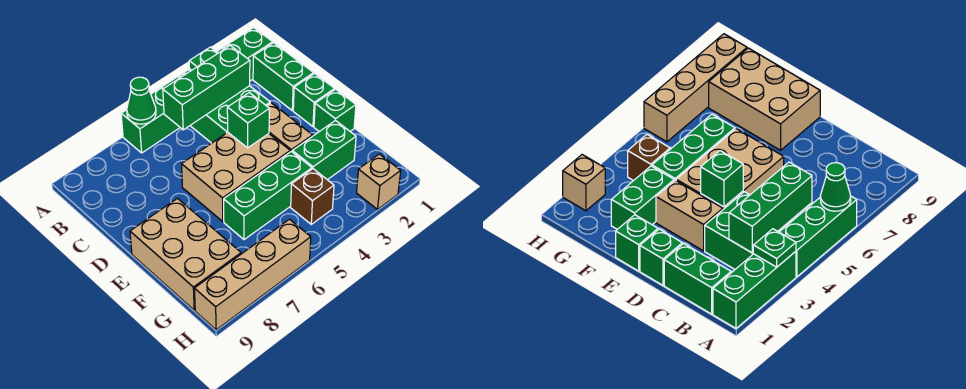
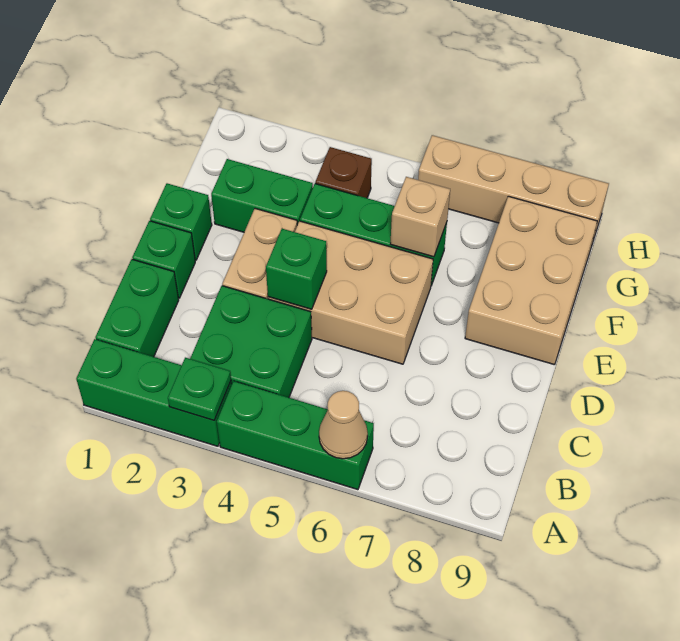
green 1x1 cone [127,77,156,124] -> tan 1x1 cone [319,391,368,459]
green 1x3 brick [163,46,250,130] -> none
tan 1x1 brick [357,154,401,209] -> tan 1x1 brick moved to [390,177,450,257]

